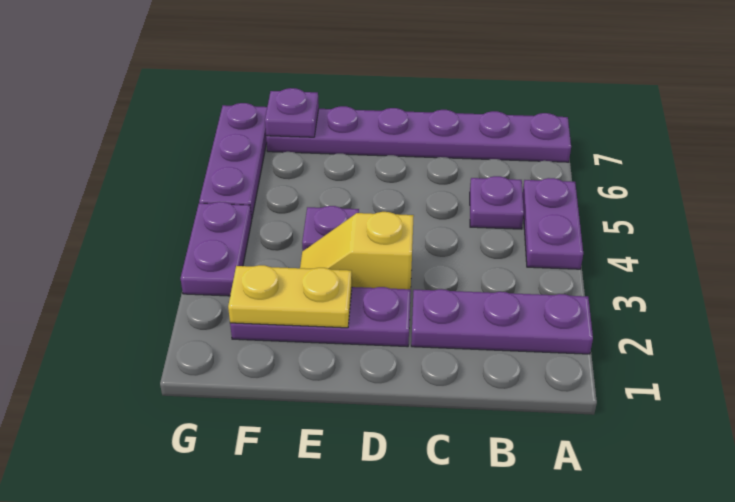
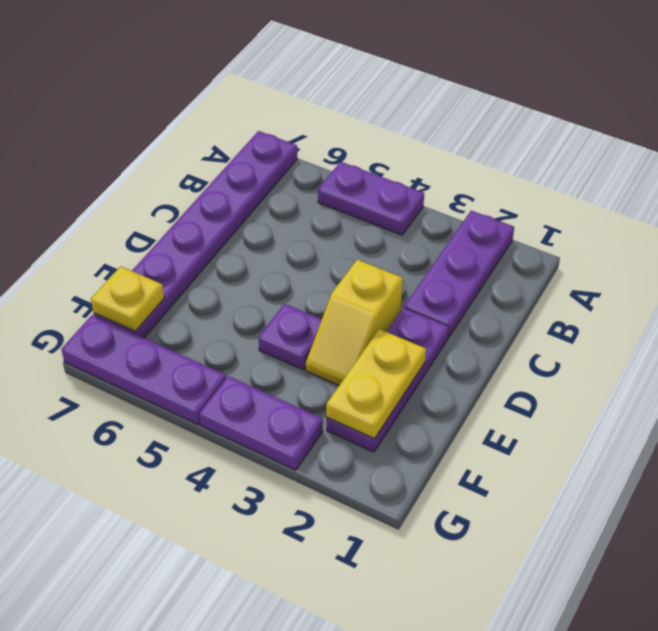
purple 1x1 plate [470,176,524,229] -> none
purple 1x1 plate [265,88,319,137] -> yellow 1x1 plate [91,266,164,331]

